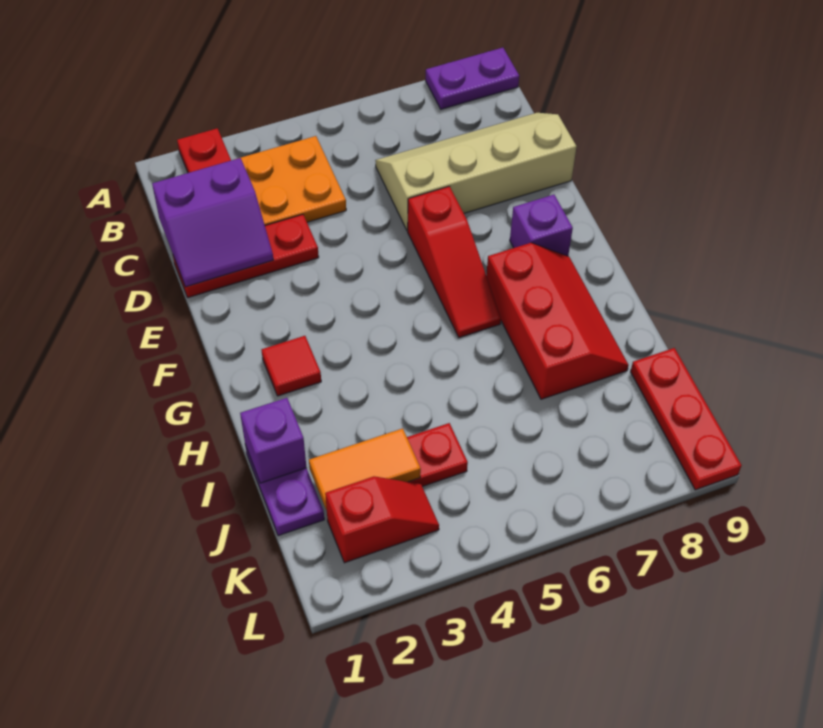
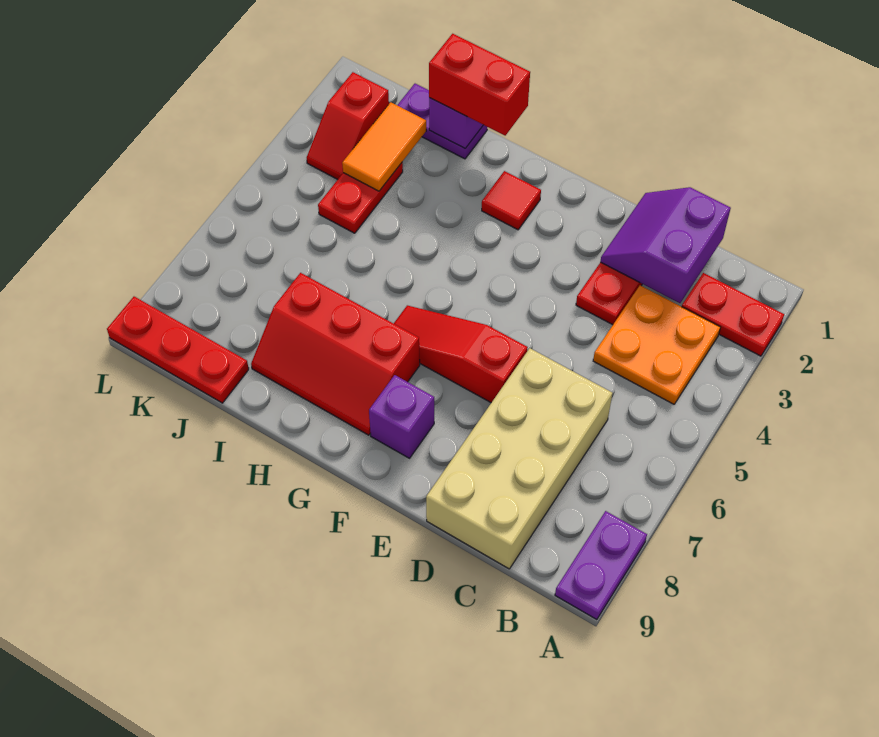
tan 2x4 slope [375,113,576,231] -> tan 2x4 brick [426,348,612,569]
none -> red 1x2 brick [429,34,530,135]

